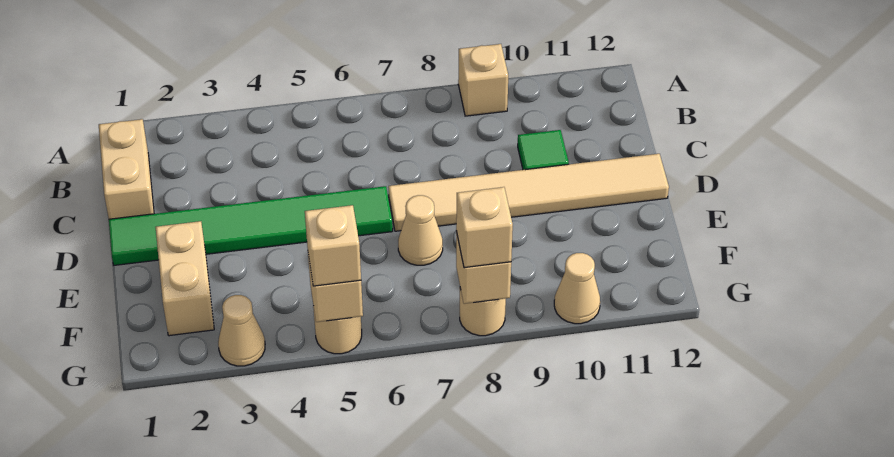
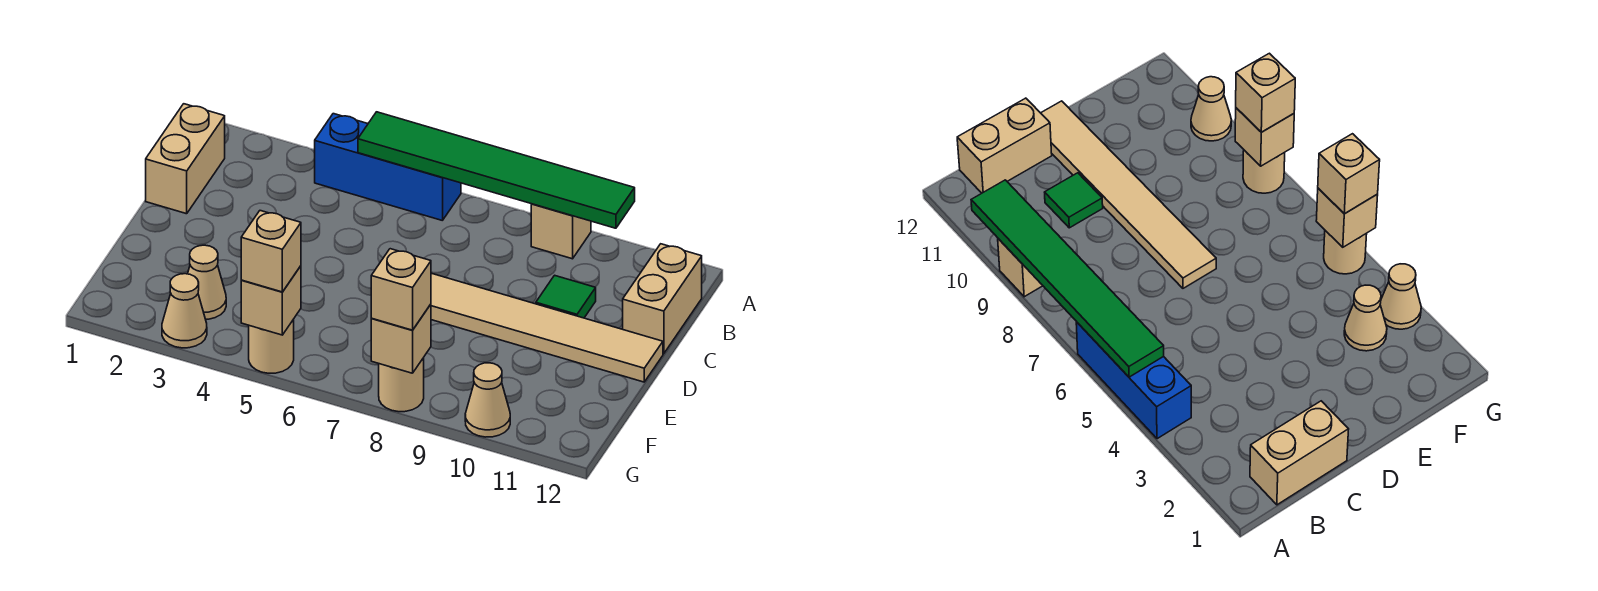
none -> blue 1x3 brick [315,114,461,221]
green 1x6 tile [109,186,393,265] -> green 1x6 tile moved to [358,112,635,228]
tan 1x2 brick [156,221,214,336] -> tan 1x2 brick moved to [623,244,702,354]
tan 1x1 cone [398,195,443,265] -> tan 1x1 cone moved to [188,245,226,319]

